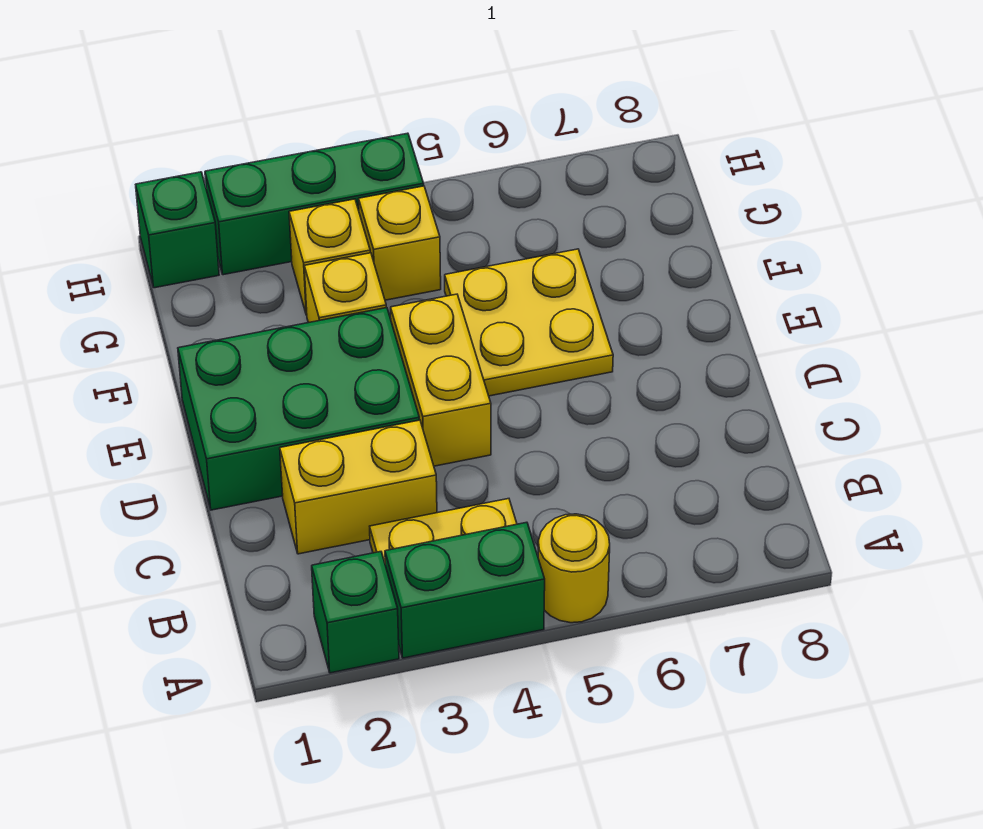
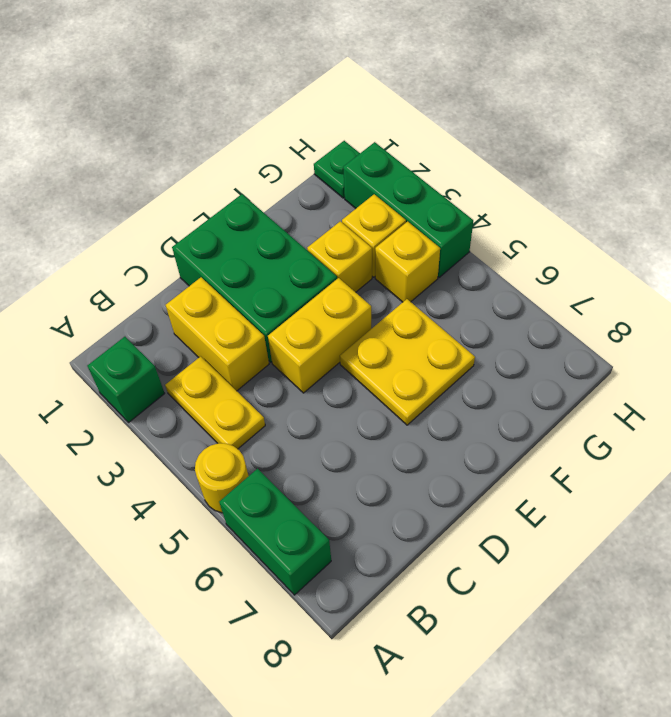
green 1x2 brick [385,522,545,658] -> green 1x2 brick moved to [219,469,331,595]
green 1x1 brick [136,172,219,288] -> green 1x1 plate [314,141,360,198]

